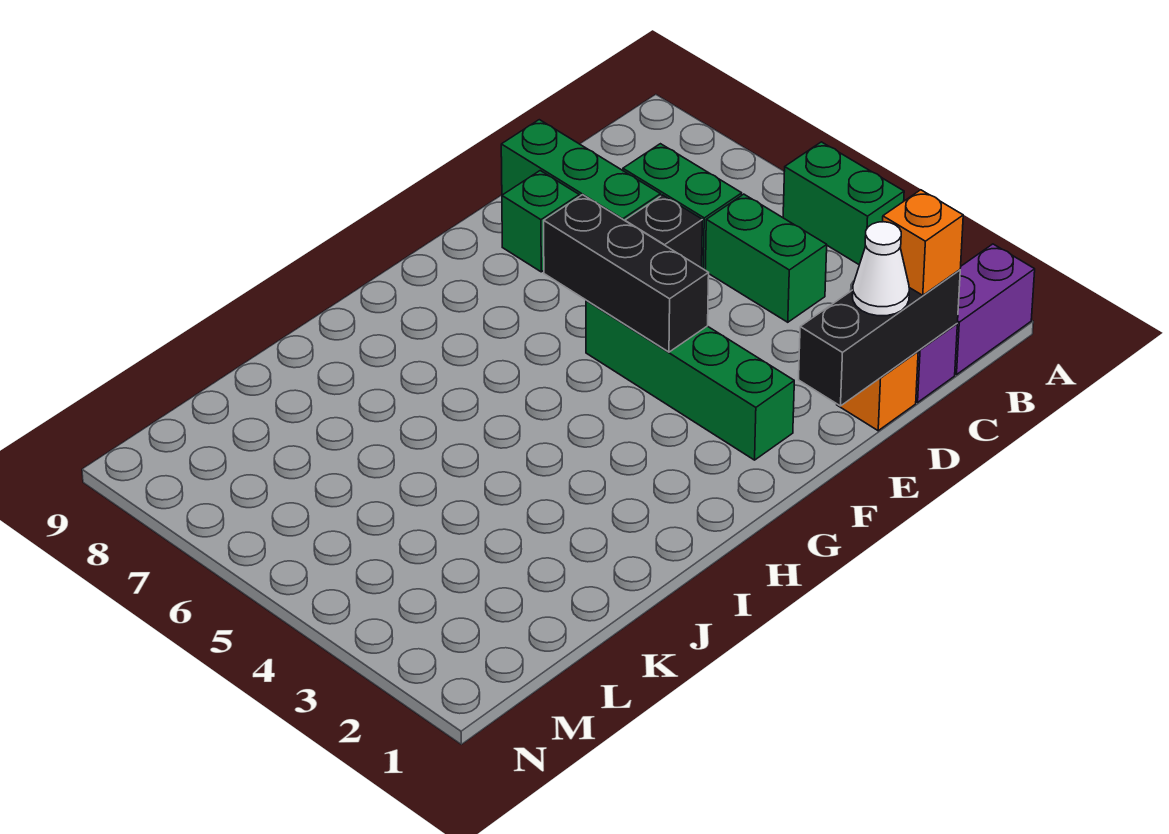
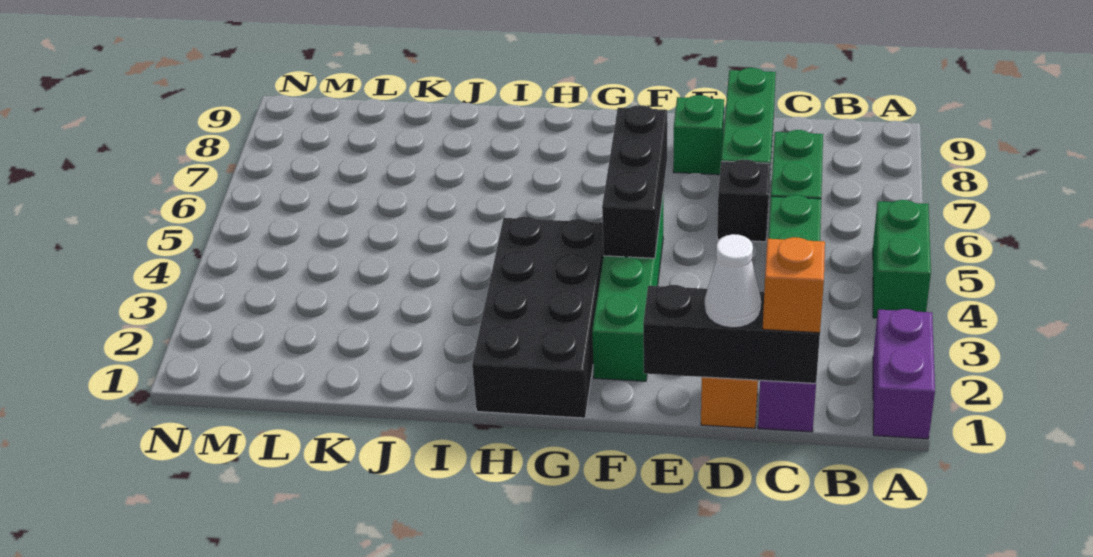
purple 1x2 brick [955,244,1035,375] -> purple 1x2 brick turned to [873,309,935,439]
none -> black 2x4 brick [472,216,603,418]

